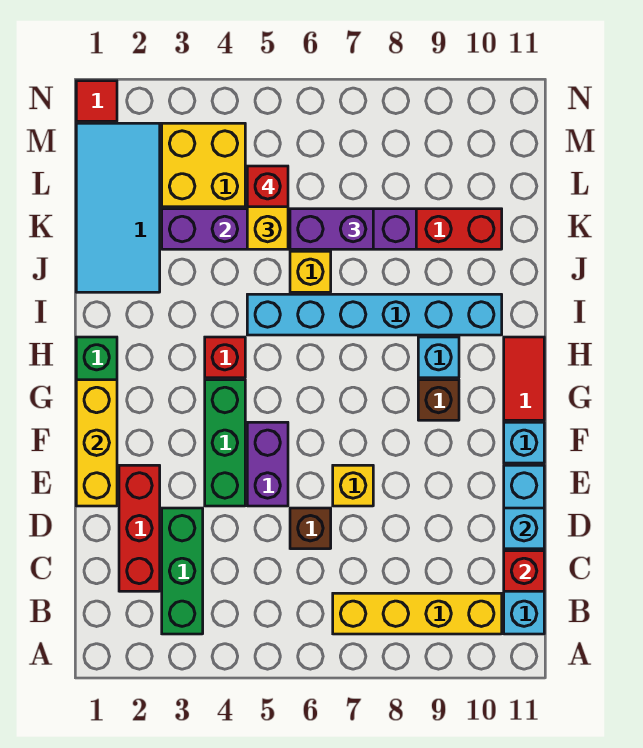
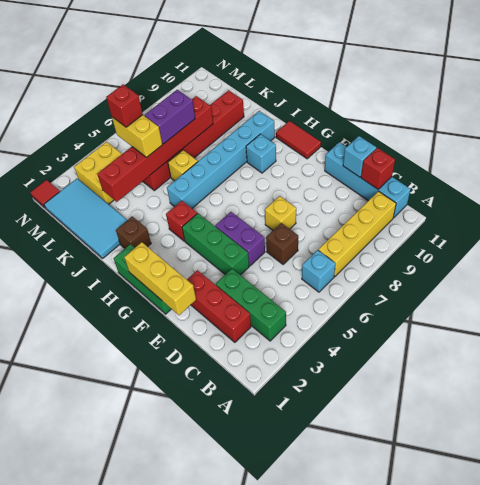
cyan 1x1 brick [504,422,544,463] -> cyan 1x1 brick moved to [302,250,335,292]
brown 1x1 brick [418,380,459,420] -> brown 1x1 brick moved to [116,216,151,248]
purple 1x6 brick [162,209,416,249] -> red 1x6 brick [97,96,213,202]

